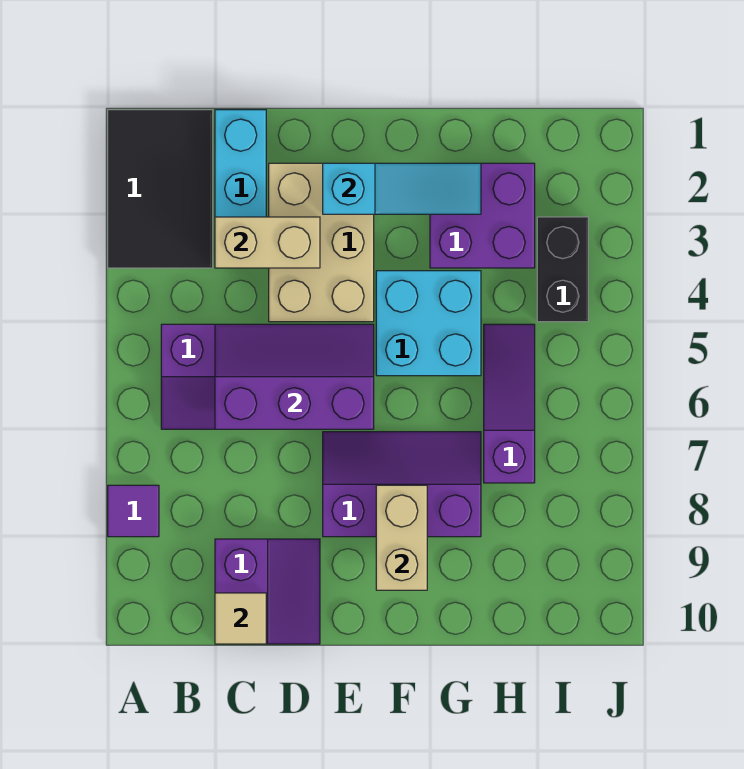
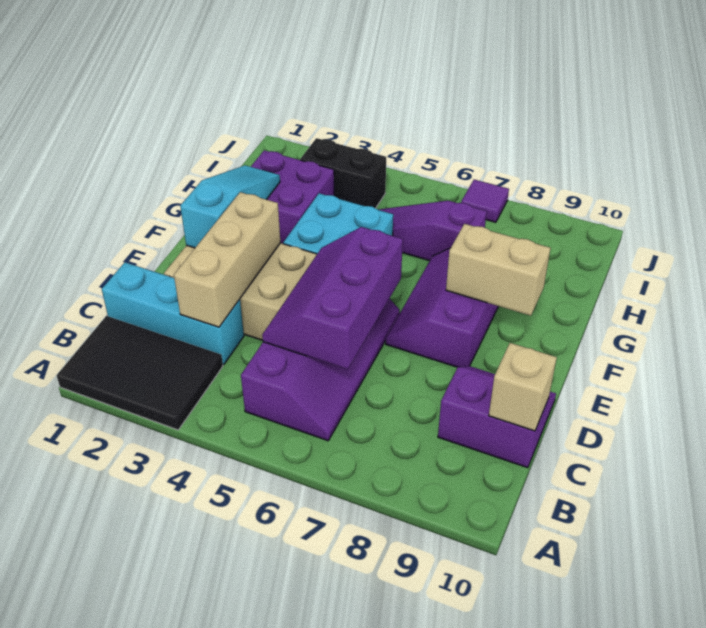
purple 1x1 tile [108,485,159,537] -> purple 1x1 tile moved to [461,180,509,222]
tan 1x2 brick [215,217,320,268] -> tan 1x3 brick [174,192,280,327]
tan 1x1 tile [215,593,266,644] -> tan 1x1 brick [489,343,557,431]

